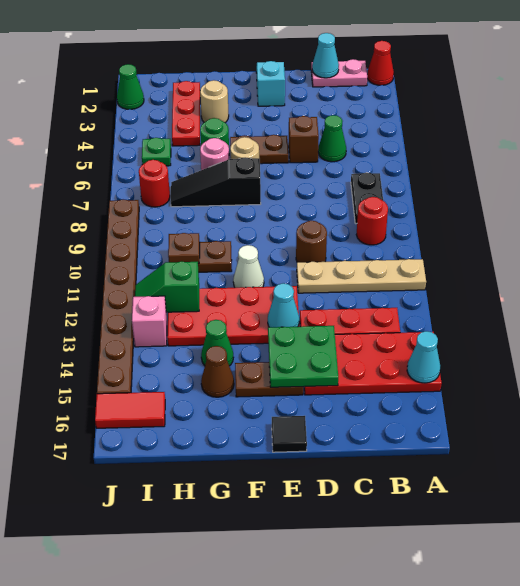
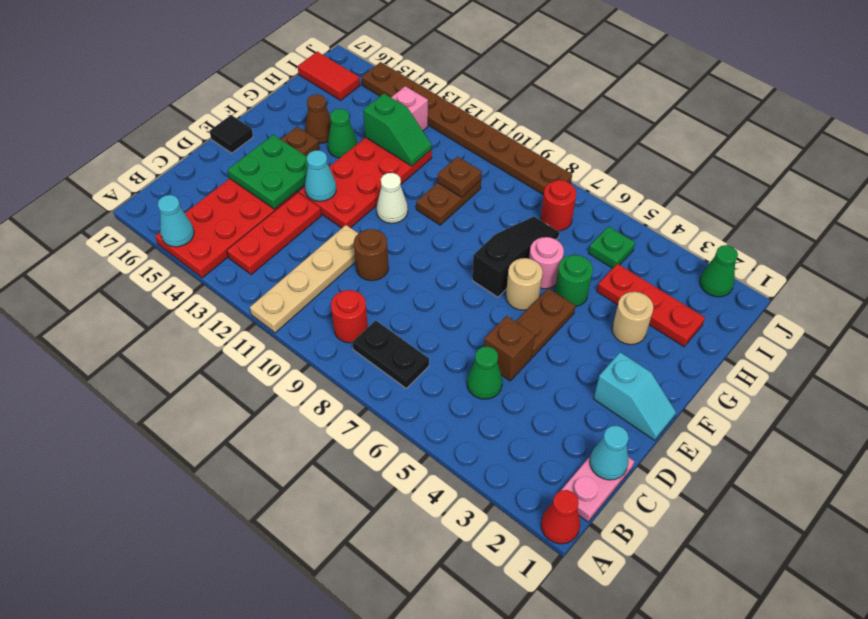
green 1x2 slope [135,261,199,312] -> green 1x2 slope turned to [363,93,432,166]
red 1x2 tile [95,392,165,428] -> red 1x2 tile turned to [298,52,360,100]

